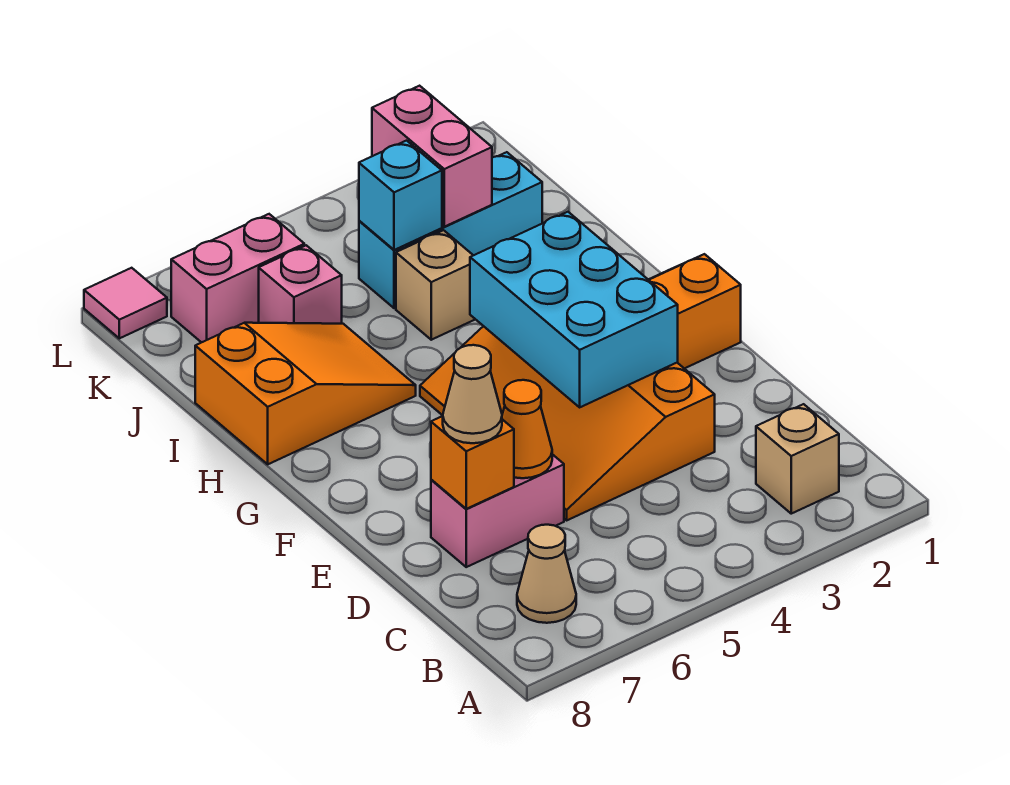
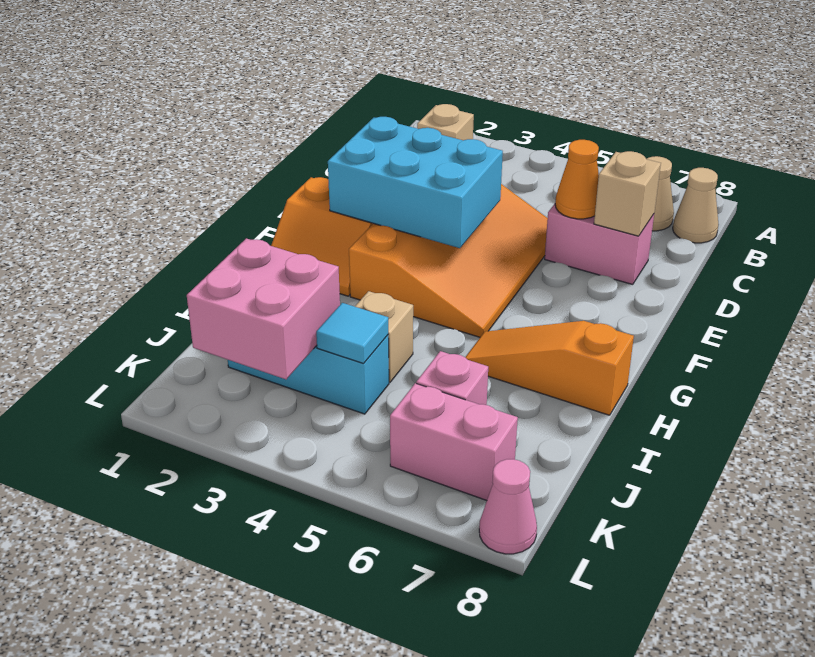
orange 1x1 brick [431,416,514,509] -> tan 1x1 brick [594,151,661,236]
tan 1x1 cone [443,345,502,443] -> tan 1x1 cone moved to [673,168,719,243]
cyan 2x3 brick [470,212,678,407] -> cyan 2x3 brick turned to [328,117,503,248]
orange 2x3 slope [195,323,416,464] -> orange 1x3 slope [465,321,634,415]
pink 1x2 brick [372,86,492,227] -> pink 2x2 brick [187,238,340,379]
cyan 1x1 brick [359,141,442,250] -> cyan 1x1 tile [316,303,388,364]
pink 1x1 tile [84,268,167,338] -> pink 1x1 cone [479,459,537,554]

